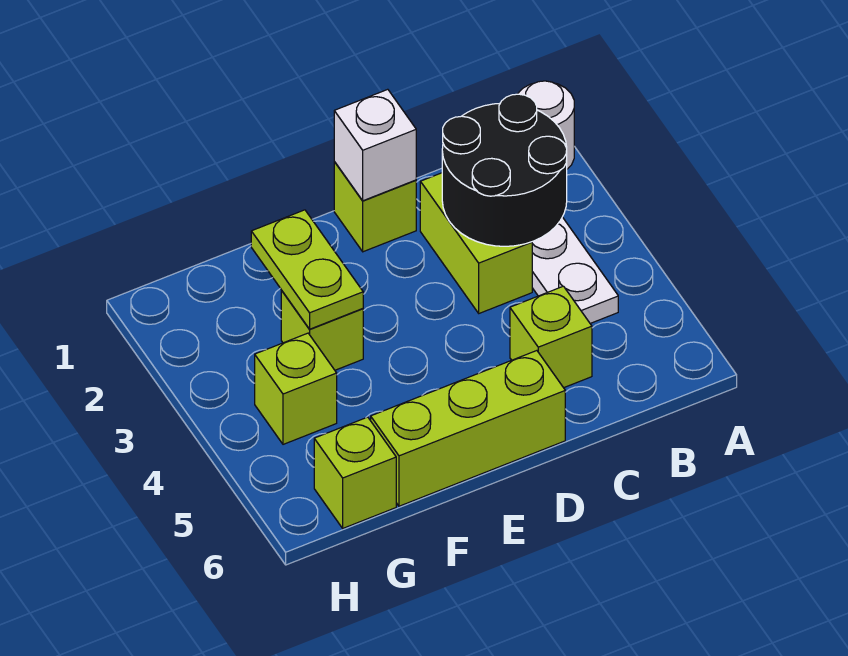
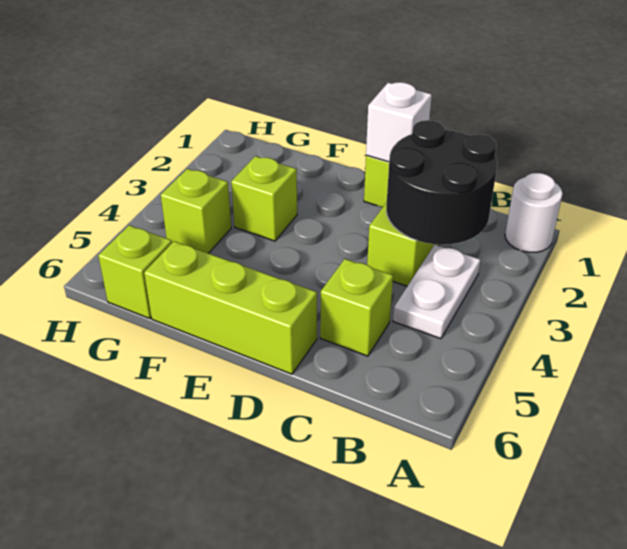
lime 1x2 plate [251,210,363,329] -> none

